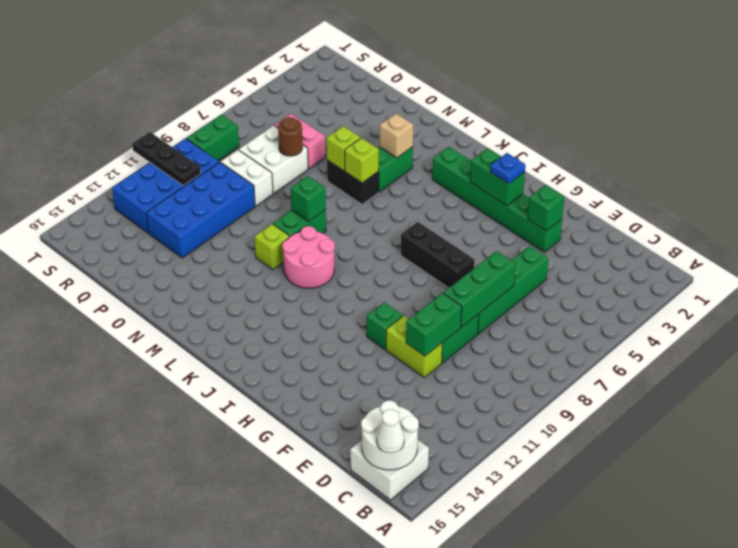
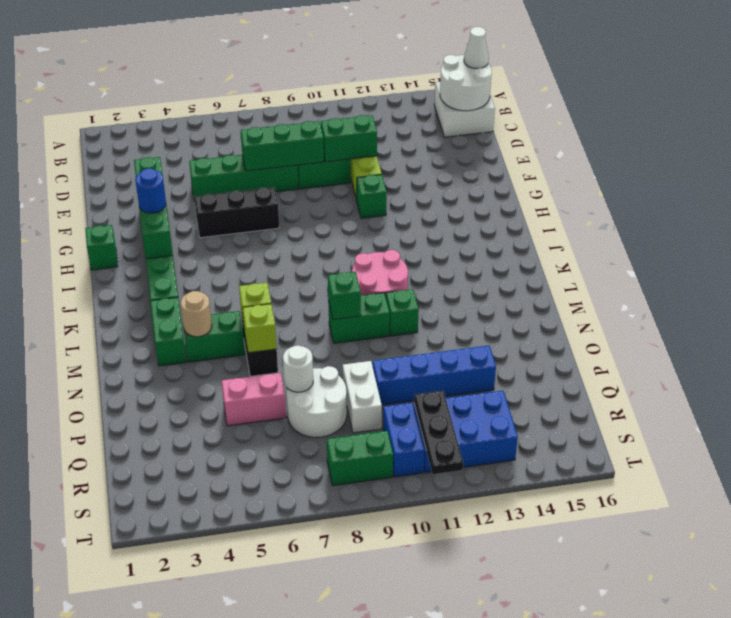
black 1x3 brick [401,222,474,288] -> black 1x3 brick turned to [195,187,279,238]
none -> green 1x1 brick [85,225,118,270]
blue 1x1 plate [490,153,525,184] -> blue 1x1 round brick [135,168,166,213]
none -> green 1x2 brick [150,297,186,366]
tan 1x1 brick [380,114,413,158] -> tan 1x1 round brick [181,291,212,337]
lime 1x1 brick [255,224,289,270] -> green 1x1 brick [386,289,419,336]
pink 1x2 brick [274,114,325,169] -> pink 1x2 brick turned to [222,373,286,426]
white 2x2 brick [239,126,308,193] -> white 2x2 round brick [286,366,347,438]
brown 1x1 round brick [278,117,302,156] -> white 1x1 round brick [283,346,313,392]
blue 2x4 brick [146,162,255,258] -> blue 1x4 brick [373,346,496,405]

